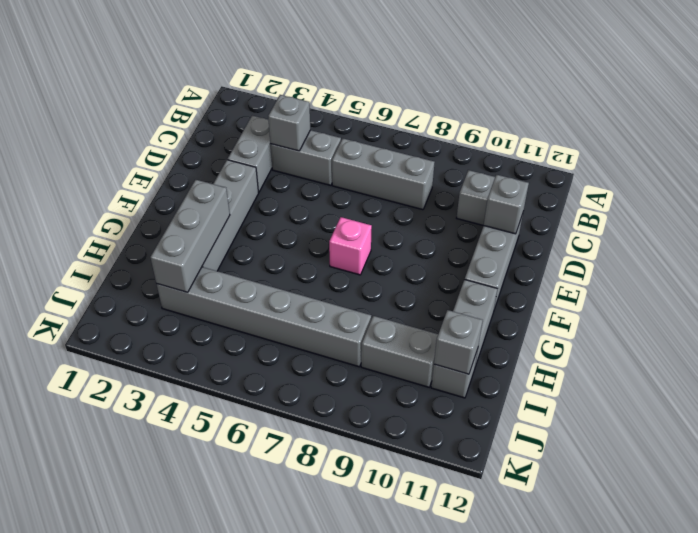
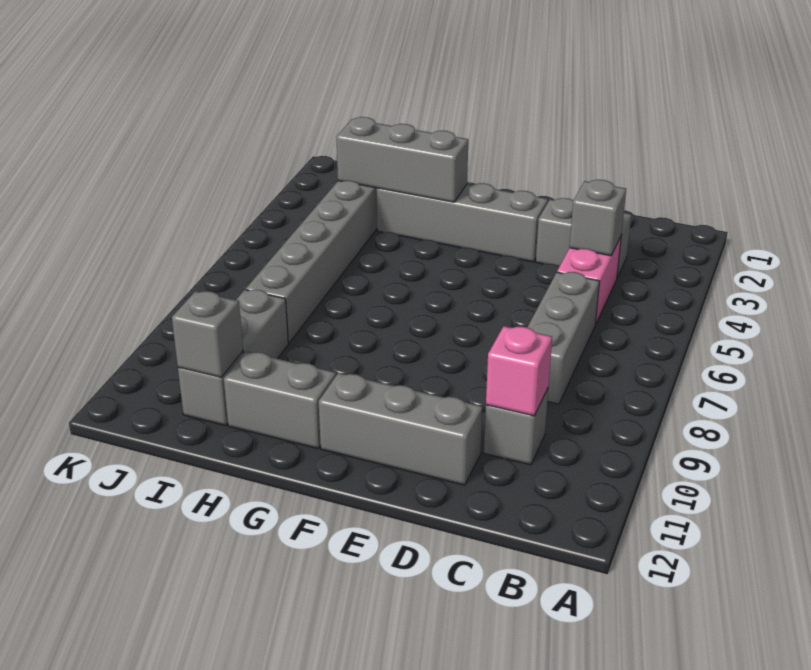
grey 1x2 brick [270,130,341,185] -> pink 1x2 brick [557,237,621,325]
grey 1x1 brick [484,175,529,234] -> none
pink 1x1 brick [329,217,372,275] -> pink 1x1 brick moved to [486,326,552,416]

